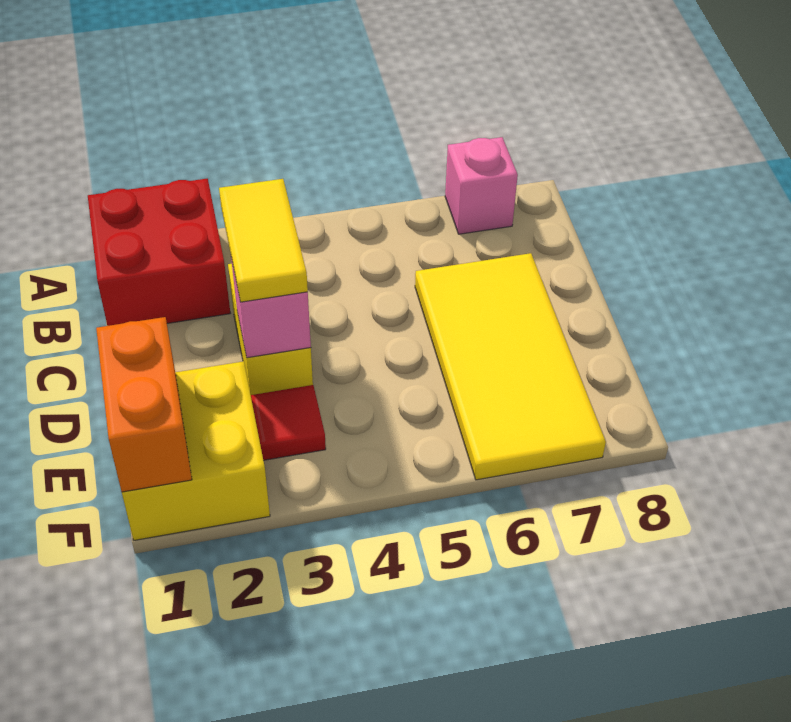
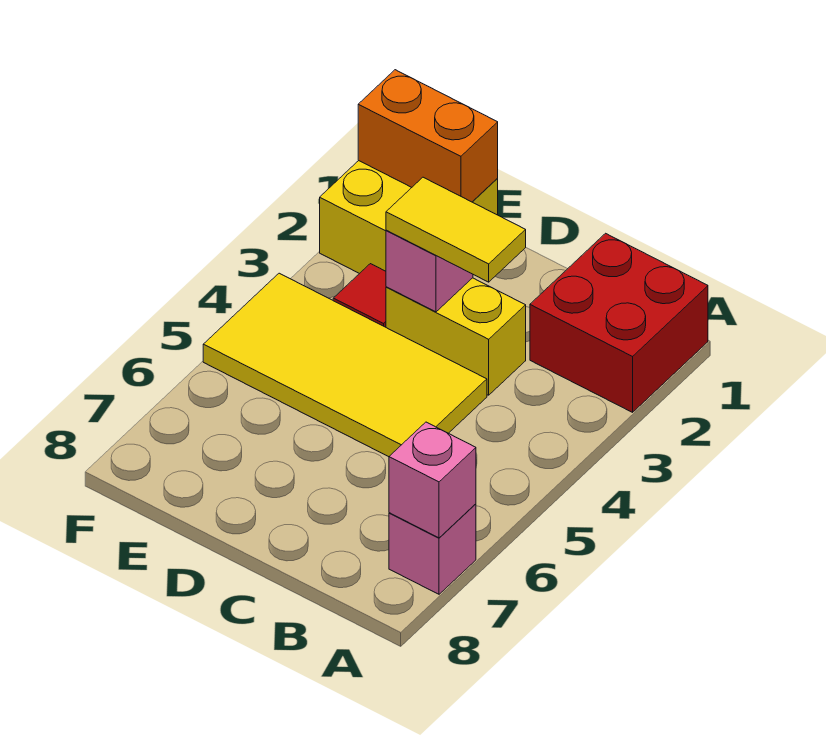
none -> pink 1x1 brick [389,422,476,538]
yellow 2x4 tile [415,253,606,480] -> yellow 2x4 tile moved to [203,273,487,457]

